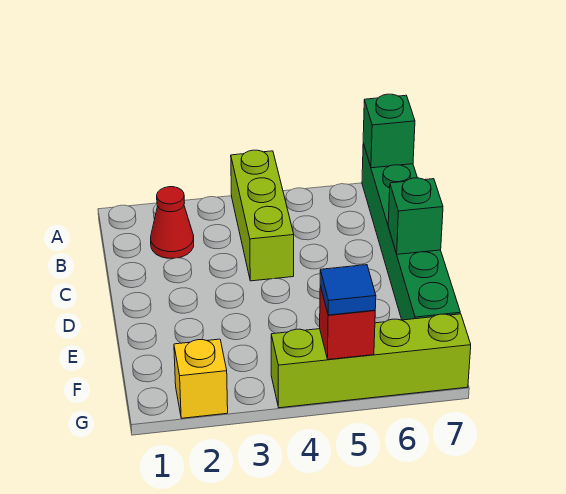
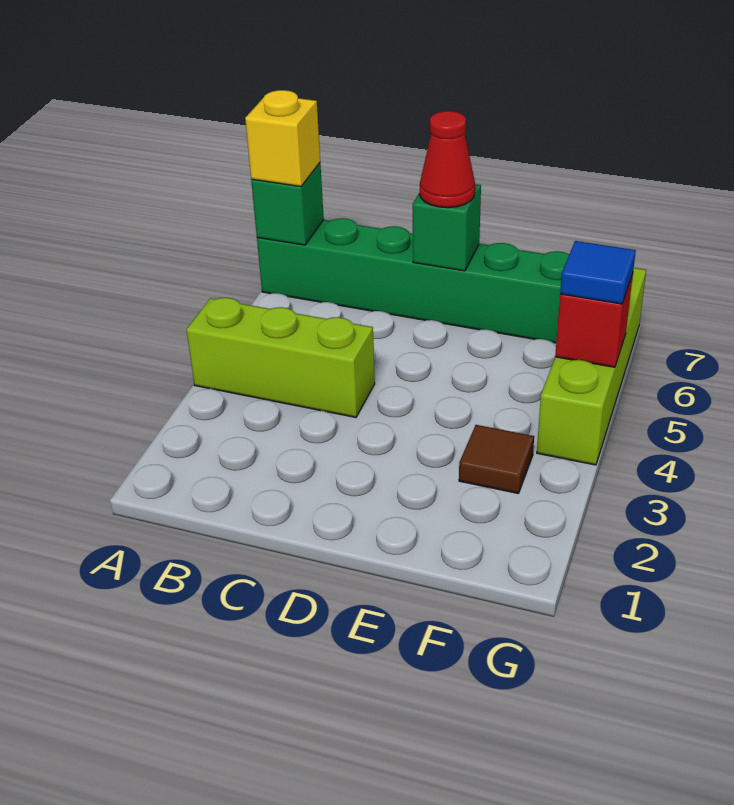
red 1x1 cone [151,187,194,258] -> red 1x1 cone moved to [420,111,475,208]
none -> brown 1x1 tile [459,425,534,493]
yellow 1x1 brick [174,339,228,418] -> yellow 1x1 brick moved to [245,90,320,187]

